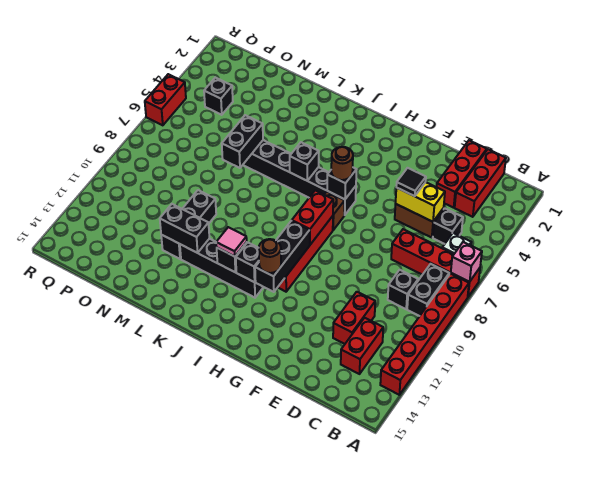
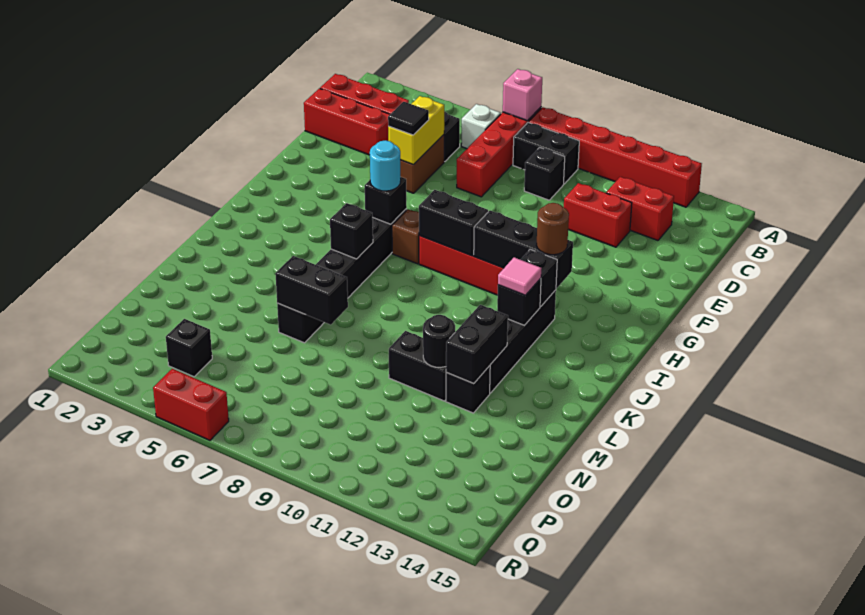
brown 1x1 round brick [331,147,353,180] -> cyan 1x1 round brick [370,140,401,191]
red 1x2 brick [292,190,333,245] -> black 1x2 brick [419,190,488,256]
none -> black 1x1 round brick [423,315,455,367]

